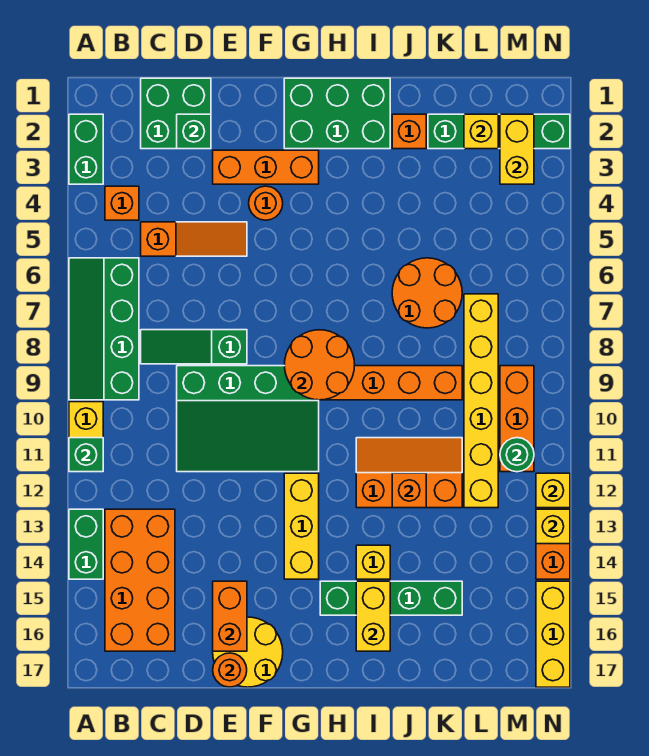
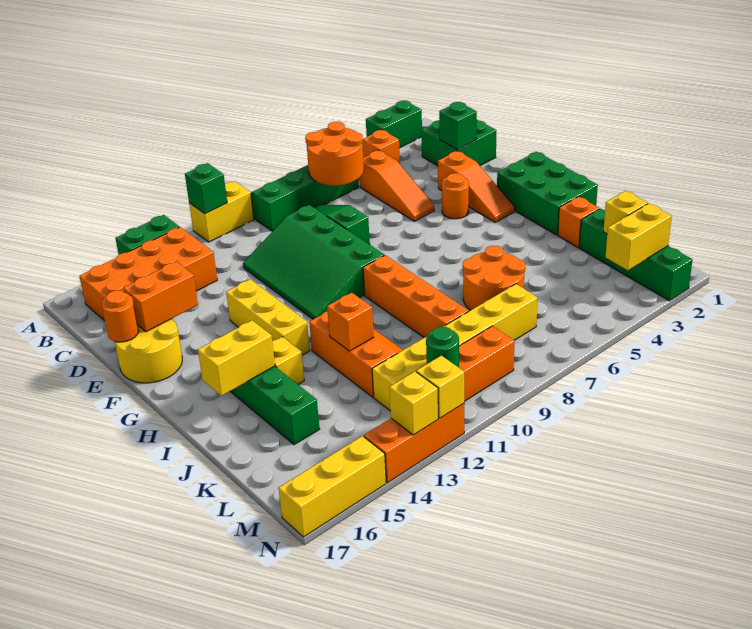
orange 1x3 brick [213,150,319,184] -> orange 1x3 slope [438,151,515,222]
orange 2x2 round brick [284,330,355,400] -> orange 2x2 round brick moved to [305,122,364,186]
yellow 1x3 brick [284,473,319,579] -> yellow 1x3 brick turned to [226,279,310,355]

